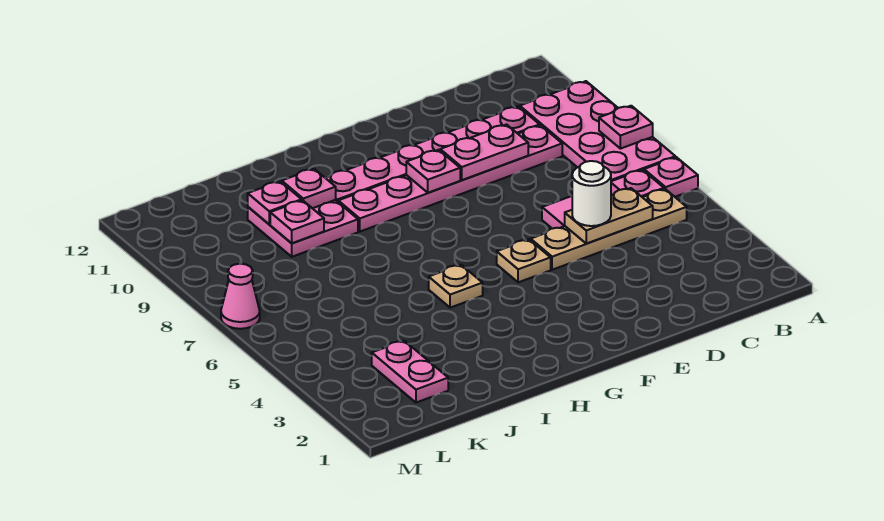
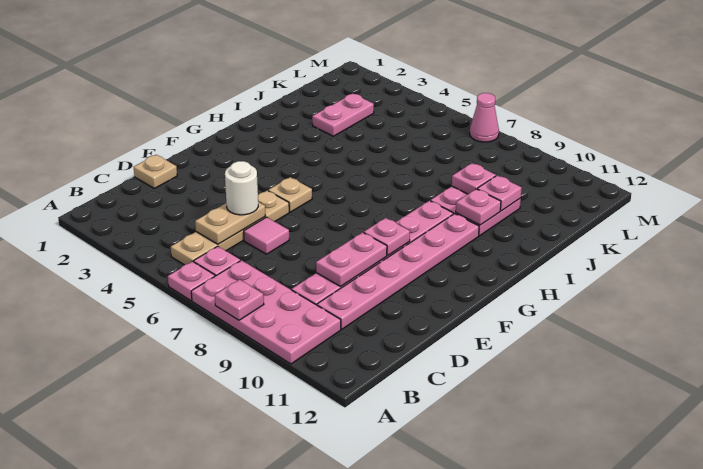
tan 1x1 plate [429,265,483,308] -> tan 1x1 plate moved to [134,155,177,188]
pink 1x2 plate [372,341,448,403] -> pink 1x2 plate turned to [312,94,374,136]

